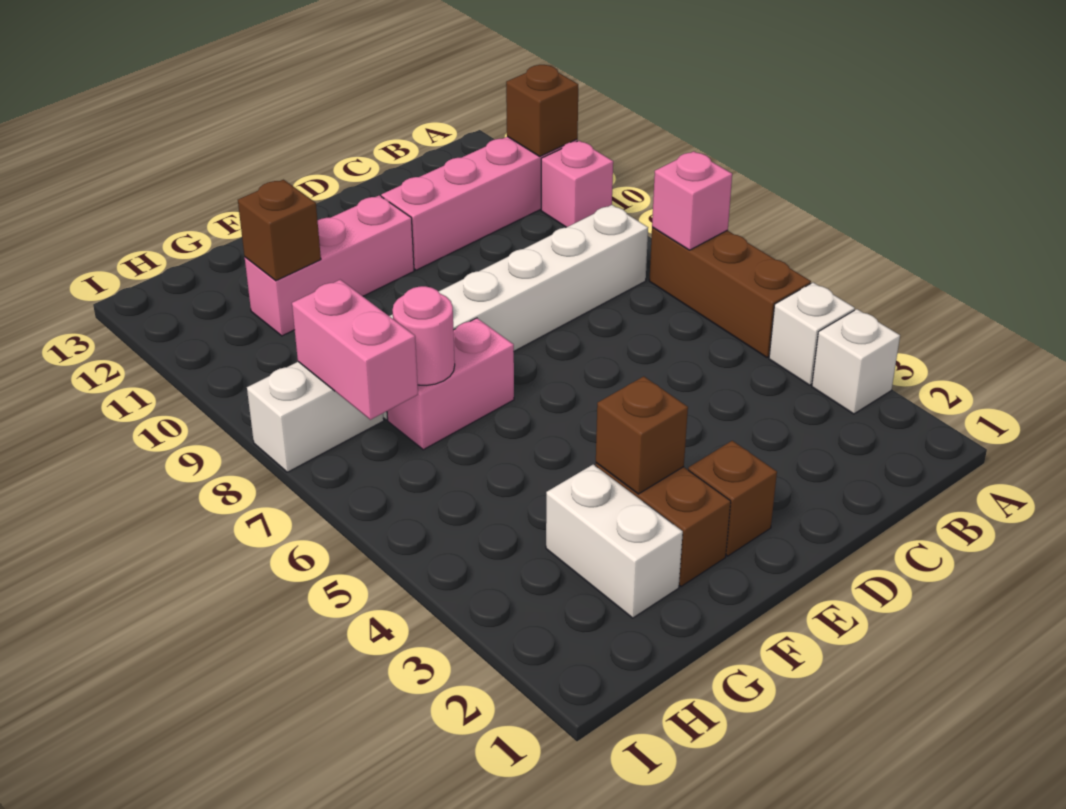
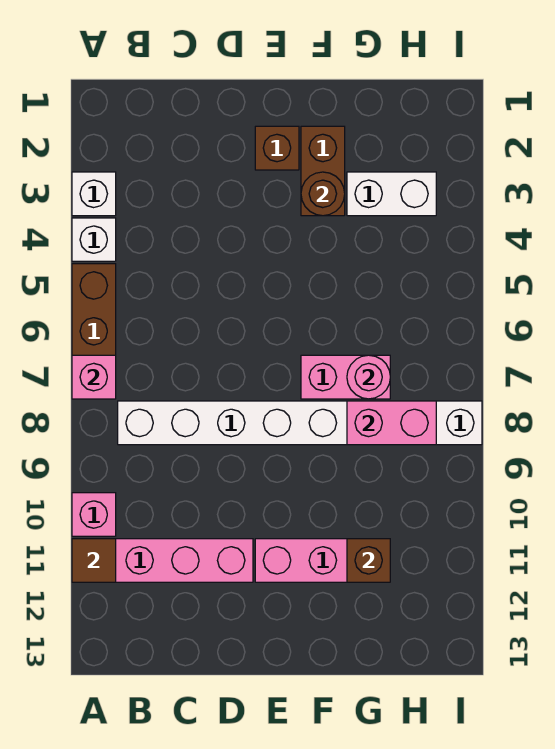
brown 1x1 brick [506,65,578,156] -> brown 1x1 tile [72,539,116,582]
brown 1x1 brick [596,376,688,494] -> brown 1x1 round brick [301,172,345,216]
white 1x2 brick [546,464,683,618] -> white 1x2 brick turned to [347,172,436,216]
pink 1x2 brick [292,280,418,420] -> pink 1x2 brick turned to [347,401,436,445]

